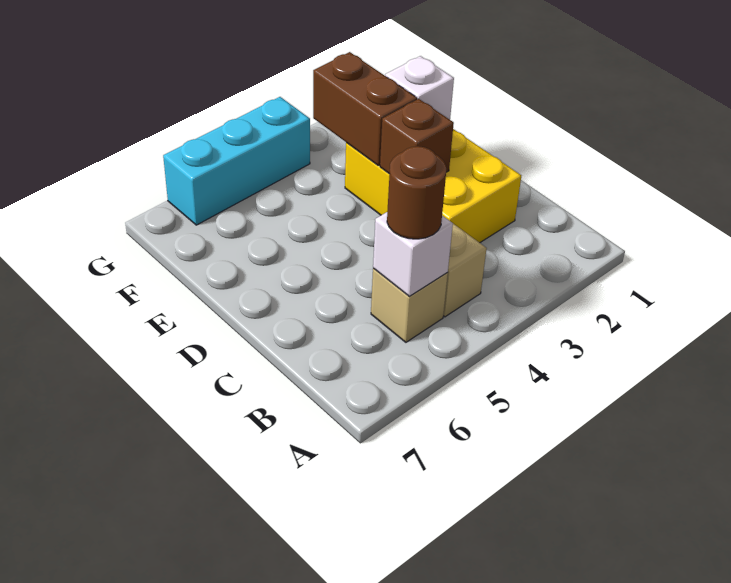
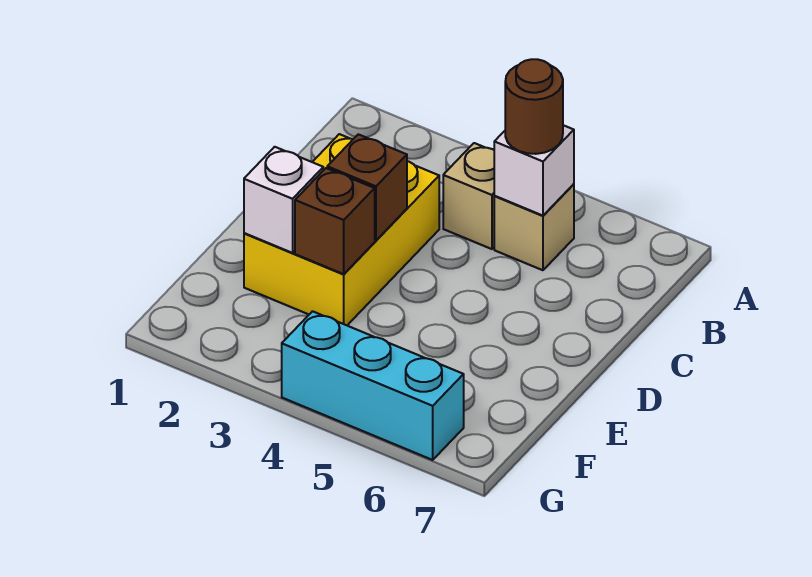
brown 1x2 brick [313,52,417,165] -> brown 1x1 brick [295,168,375,274]

